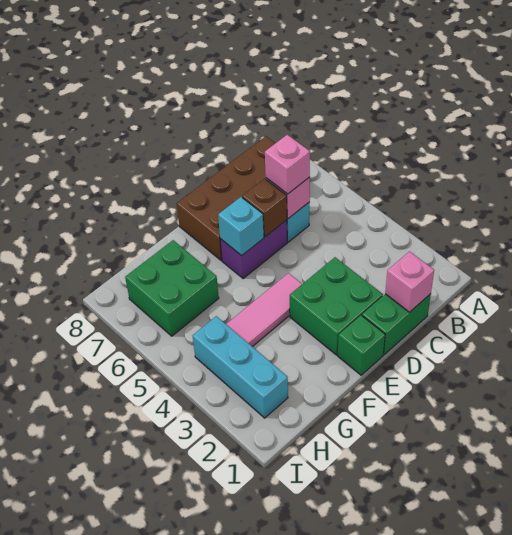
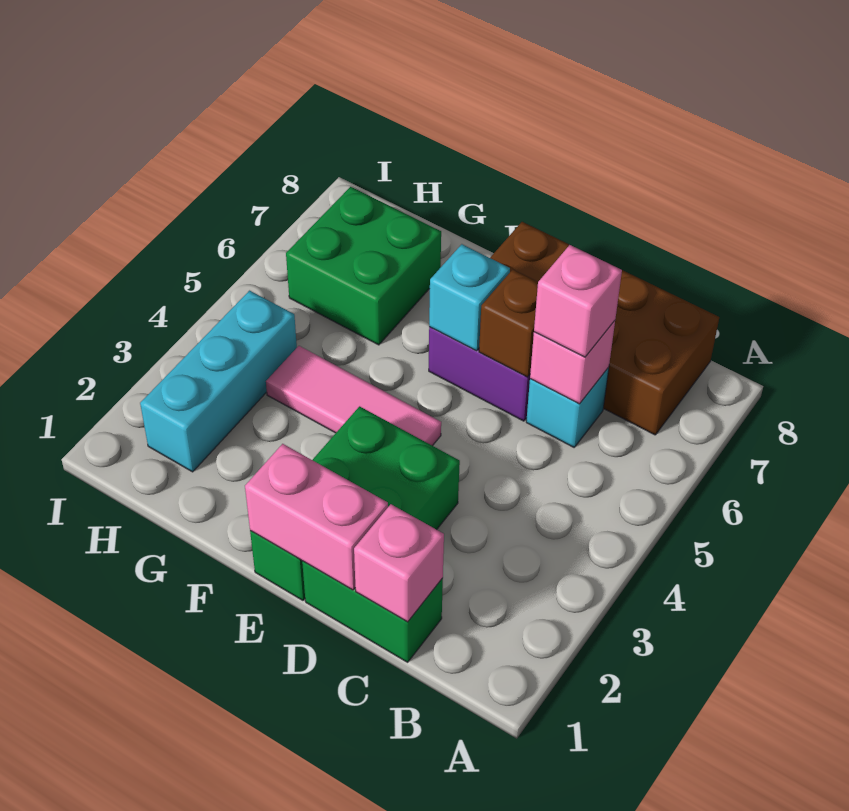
none -> pink 1x2 brick [245,444,388,590]

